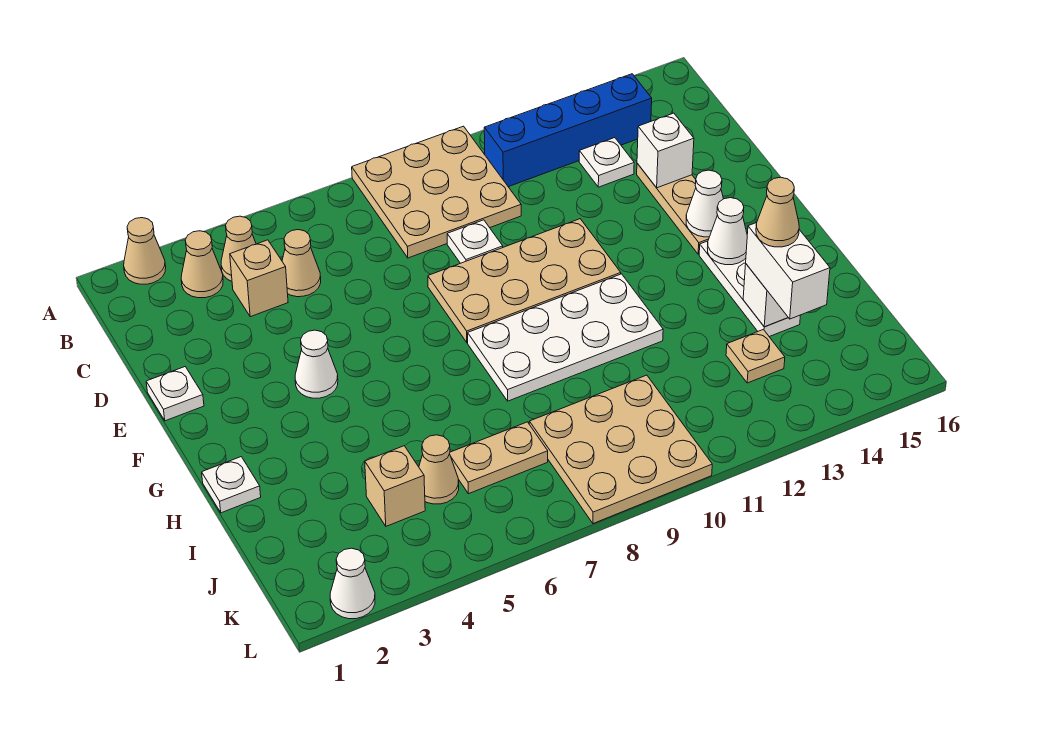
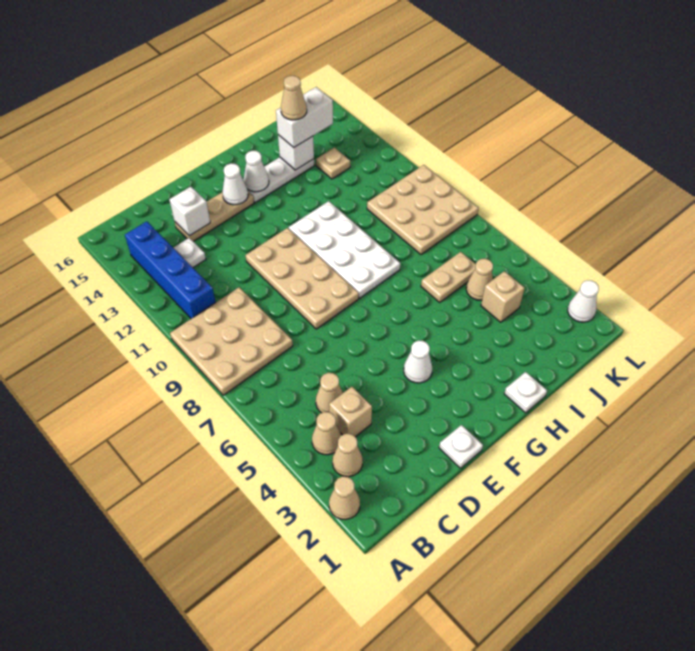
white 1x1 plate [447,220,503,263] -> none
tan 1x2 plate [450,422,548,494] -> tan 1x2 plate turned to [421,252,476,302]

